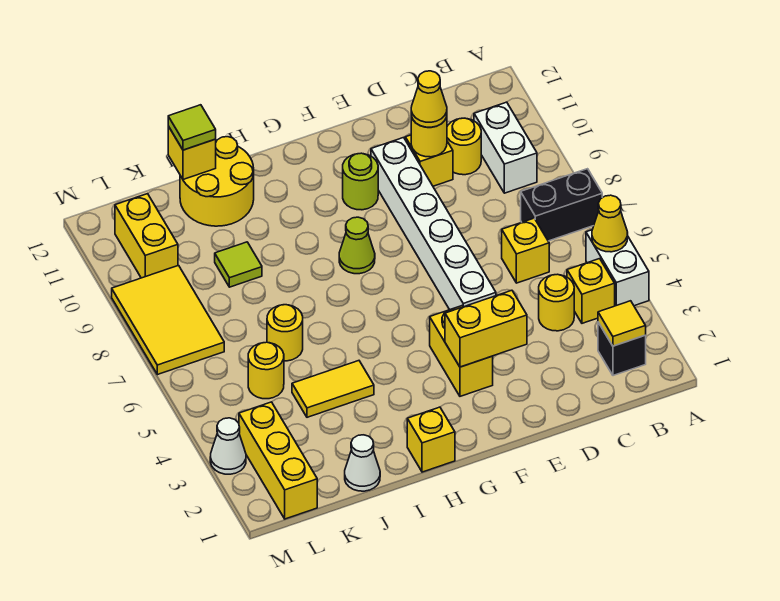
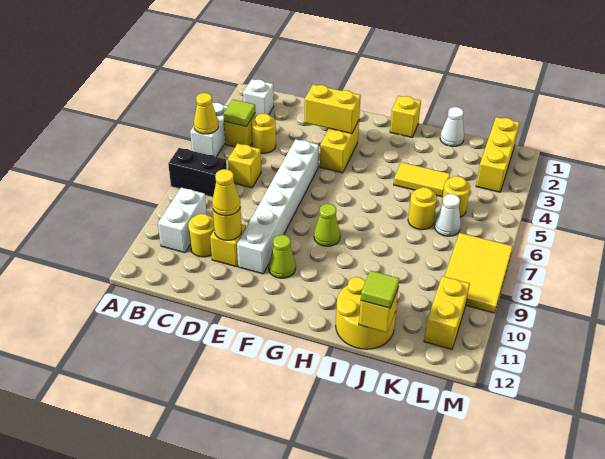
black 1x1 brick [598,322,646,376] -> white 1x1 brick [243,79,274,116]
yellow 1x1 tile [598,301,646,346] -> none
lime 1x1 round brick [343,153,378,210] -> lime 1x1 cone [269,235,296,278]
lime 1x1 tile [215,242,262,287] -> lime 1x1 tile moved to [223,100,255,127]
white 1x1 cone [210,418,246,474] -> white 1x1 cone moved to [434,194,461,236]

